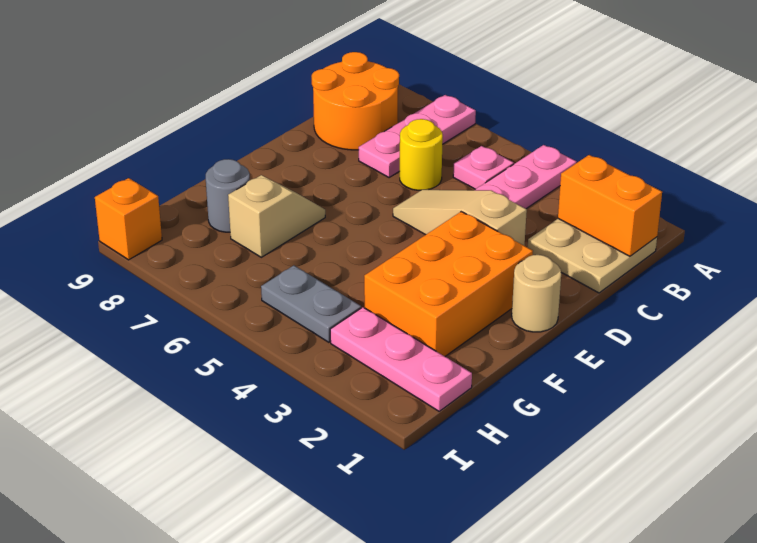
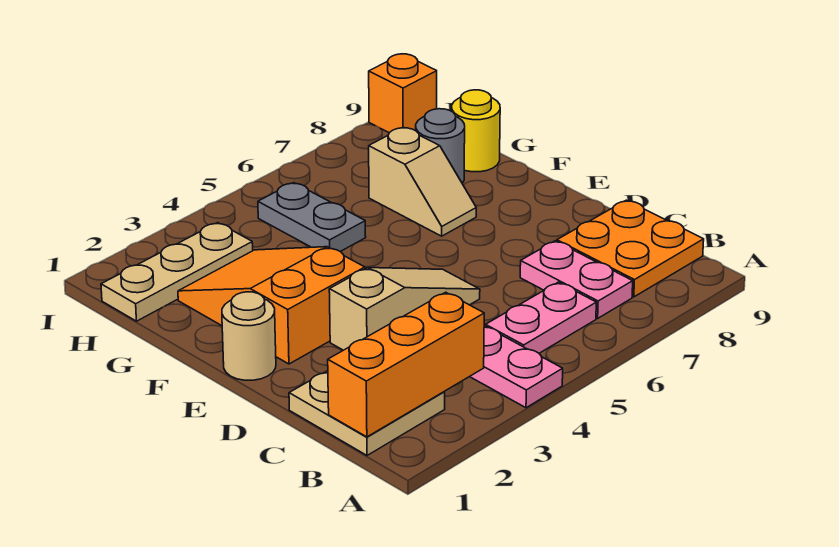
pink 1x3 plate [359,95,476,178] -> pink 1x2 plate [520,241,633,318]
orange 1x2 brick [558,155,662,256] -> orange 1x3 brick [328,292,484,437]
pink 1x1 plate [453,146,514,189] -> pink 1x2 plate [486,282,596,353]
orange 2x2 round brick [312,52,399,150] -> orange 2x2 plate [557,200,704,297]
yellow 1x1 round brick [400,119,443,190] -> yellow 1x1 round brick moved to [452,90,500,172]
orange 2x3 brick [364,212,533,356] -> orange 2x3 slope [178,247,365,364]
pink 1x3 plate [330,307,472,411] -> tan 1x3 plate [101,223,253,321]
grey 1x2 plate [261,265,361,342] -> grey 1x2 plate turned to [258,183,366,252]

